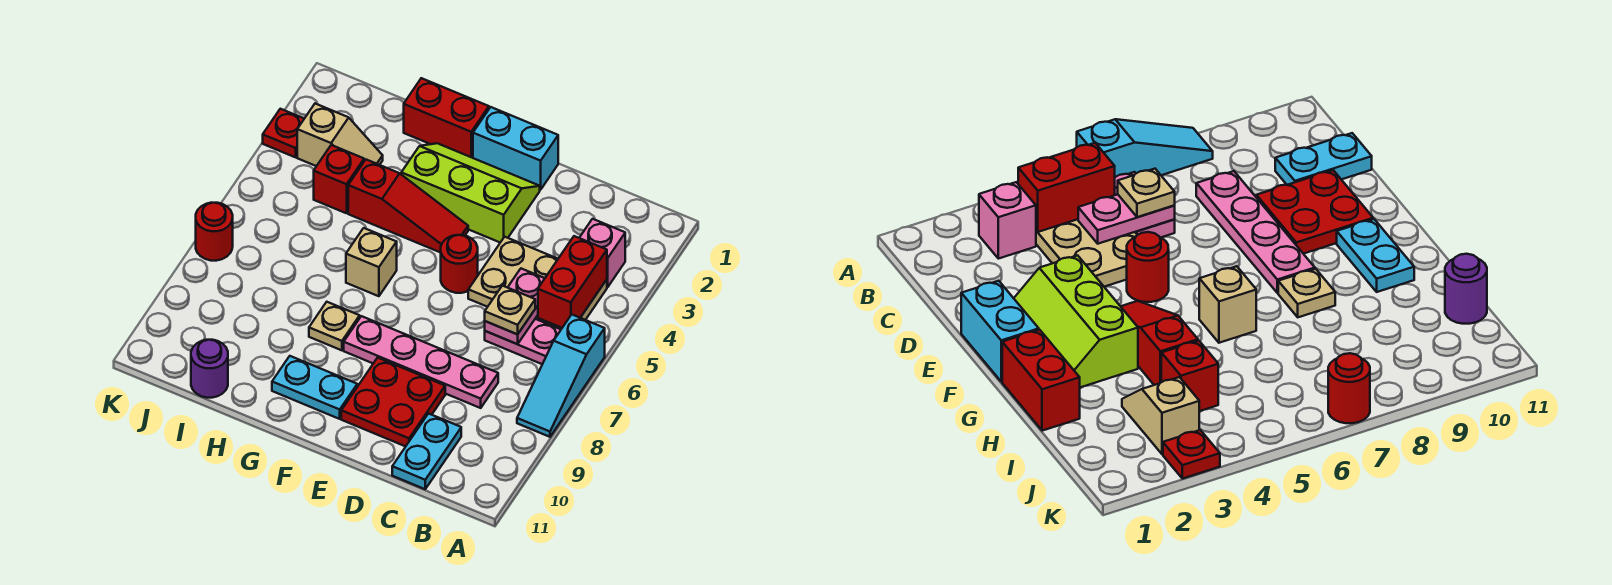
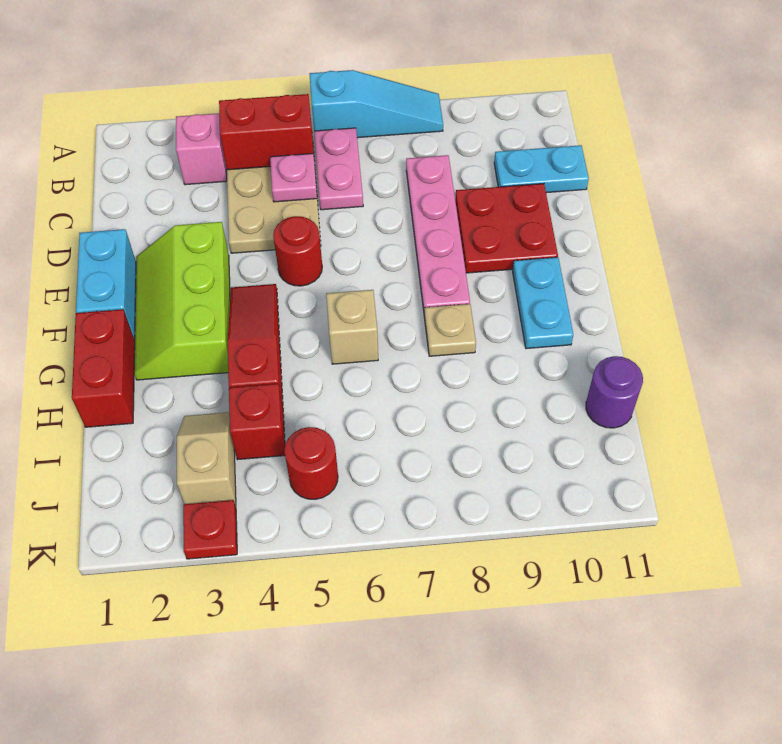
pink 1x2 plate [485,269,545,344] -> pink 1x1 plate [270,153,317,202]
tan 1x1 plate [485,286,535,334] -> none
red 1x1 round brick [196,203,233,261] -> red 1x1 round brick moved to [284,427,338,499]

